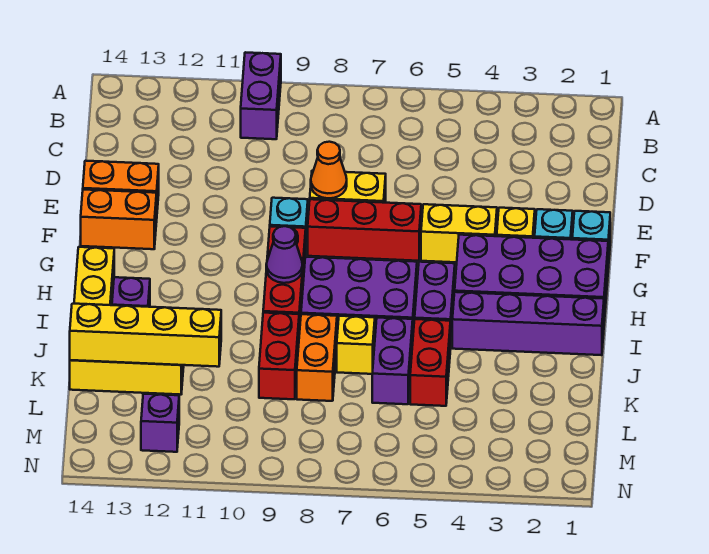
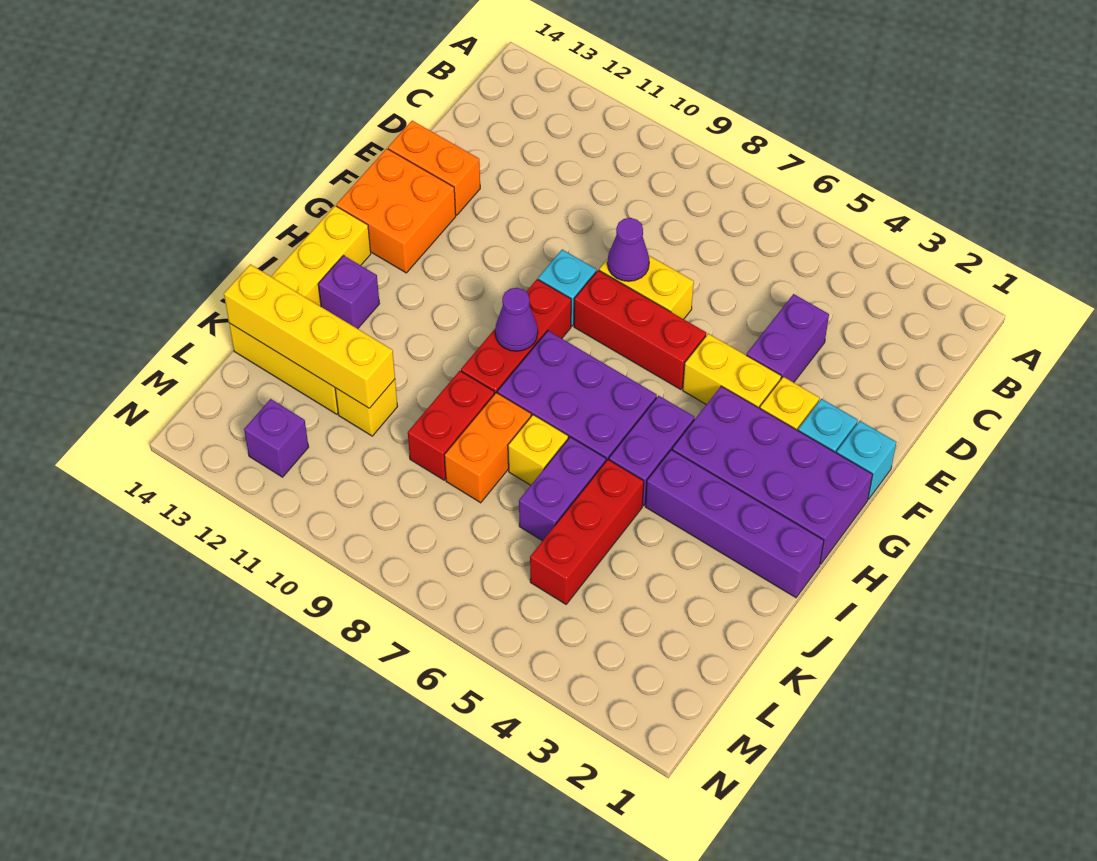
purple 1x2 brick [241,52,281,139] -> purple 1x2 brick moved to [747,294,829,383]
orange 1x1 cone [311,142,347,198] -> purple 1x1 cone [607,218,649,281]
orange 1x2 brick [81,190,157,249] -> orange 2x2 brick [336,149,456,273]
red 1x2 brick [410,319,451,406] -> red 1x3 brick [530,460,644,604]
none -> yellow 1x1 brick [335,379,398,436]

